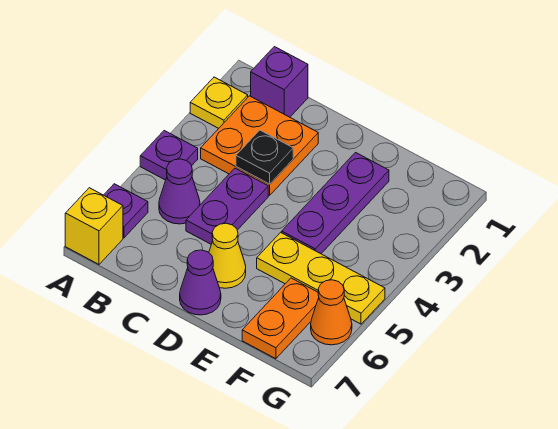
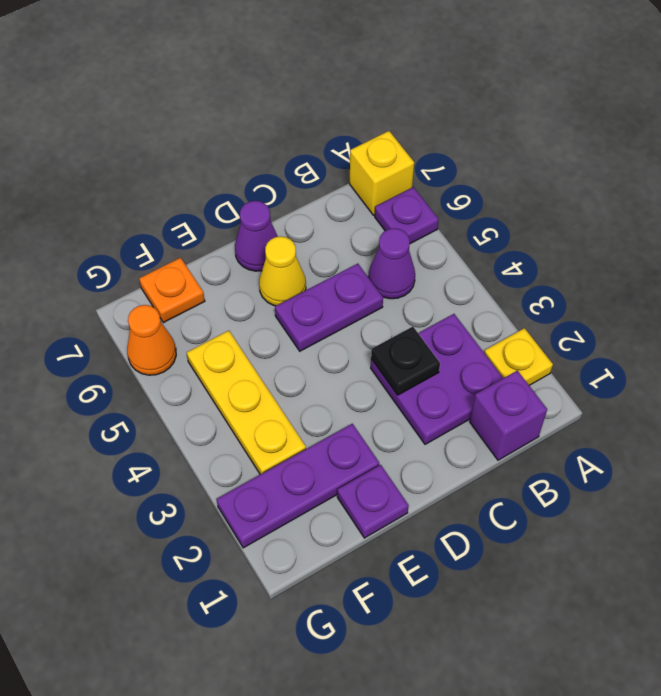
purple 1x1 plate [140,131,198,180] -> purple 1x1 plate moved to [337,465,409,538]
orange 2x2 plate [201,96,318,195] -> purple 2x2 plate [371,314,503,444]
purple 1x2 plate [186,168,268,244] -> purple 1x2 plate turned to [275,264,383,351]
purple 1x3 plate [282,153,389,254] -> purple 1x3 plate turned to [217,424,379,548]
yellow 1x3 plate [257,232,385,324] -> yellow 1x3 plate turned to [187,331,306,474]
orange 1x2 plate [242,278,319,359] -> orange 1x1 plate [139,258,205,323]

